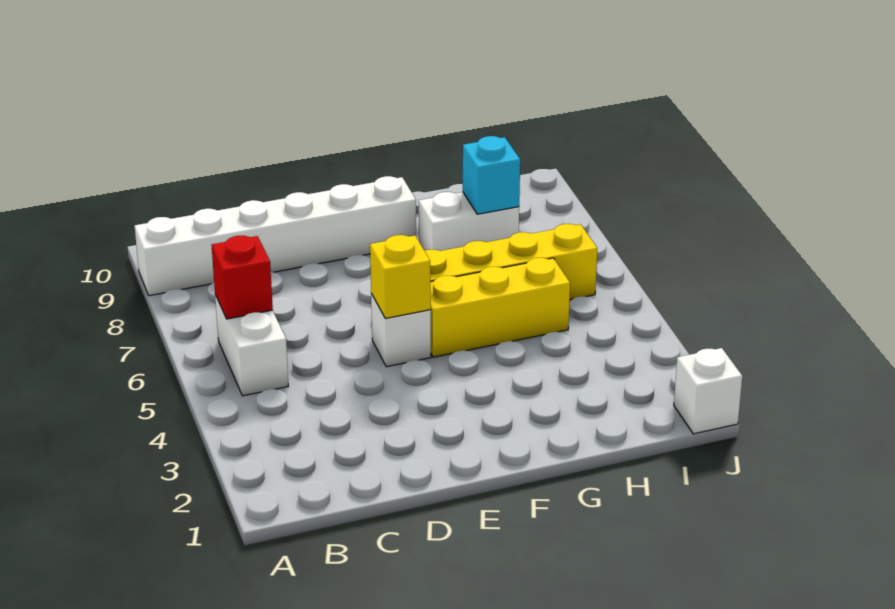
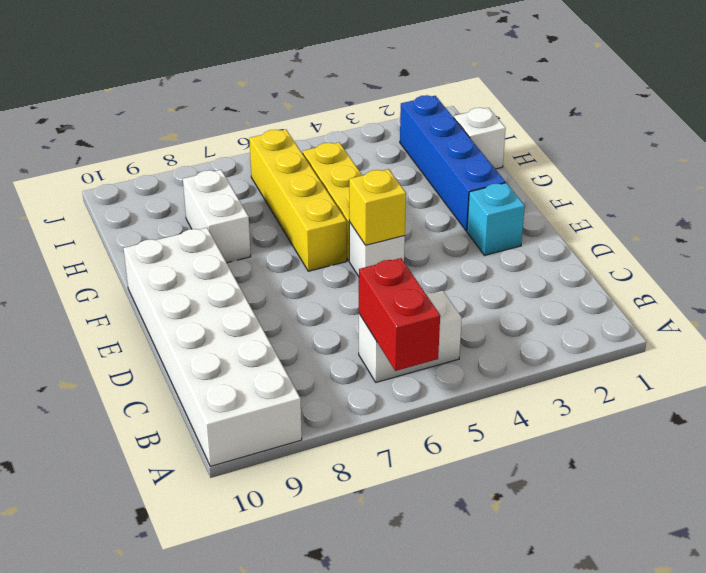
white 1x6 brick [135,176,416,296] -> white 2x6 brick [123,228,302,466]
red 1x1 brick [212,236,273,319] -> red 1x2 brick [359,258,440,371]
none -> blue 1x4 brick [400,95,505,231]
cyan 1x1 brick [463,136,520,214] -> cyan 1x1 brick moved to [467,183,525,255]
white 1x1 brick [674,348,742,434] -> white 1x1 brick moved to [454,108,506,169]

